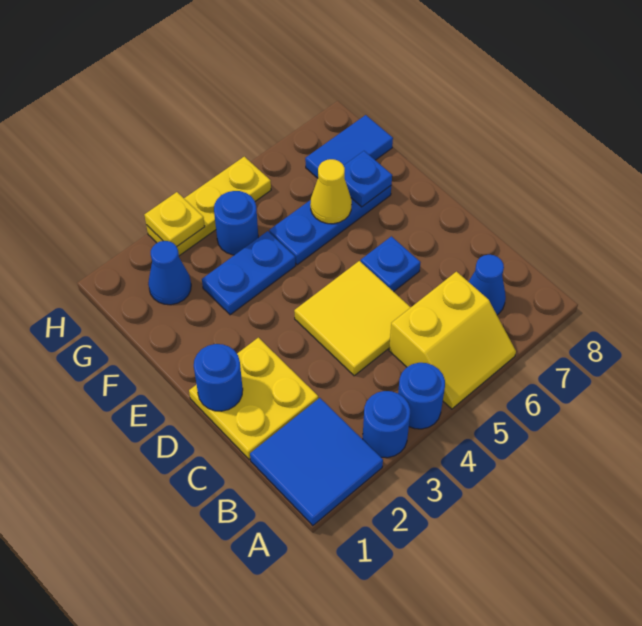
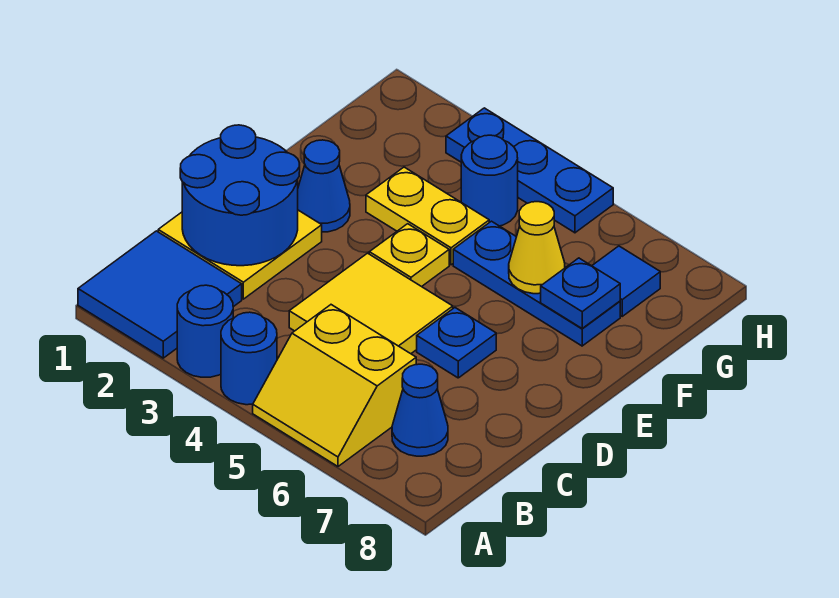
blue 1x1 round brick [194,344,243,411] -> blue 2x2 round brick [180,125,300,266]
blue 1x2 plate [202,231,296,315] -> yellow 1x2 plate [366,167,489,265]
blue 1x1 cone [148,241,191,305] -> blue 1x1 cone moved to [298,140,350,232]
blue 1x2 tile [305,115,393,178] -> blue 1x1 tile [592,246,660,316]
yellow 1x3 plate [146,157,271,256] -> blue 1x3 plate [446,108,613,233]
yellow 1x1 plate [144,192,205,246] -> yellow 1x1 plate moved to [369,224,449,287]

